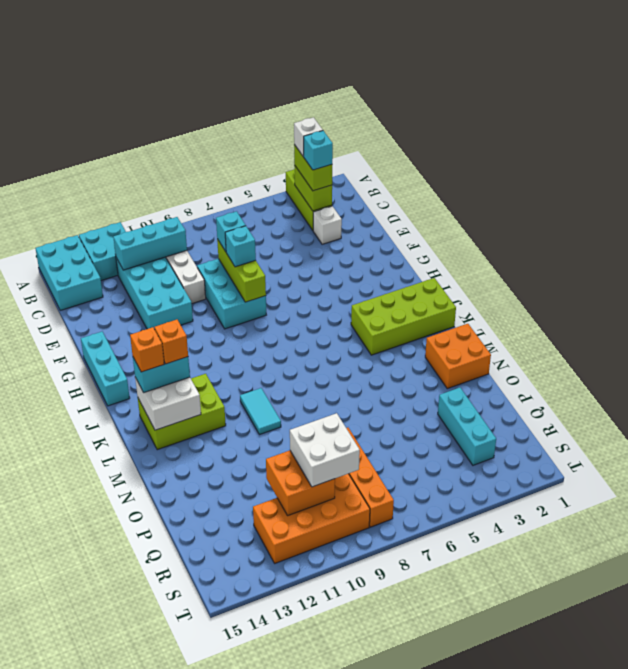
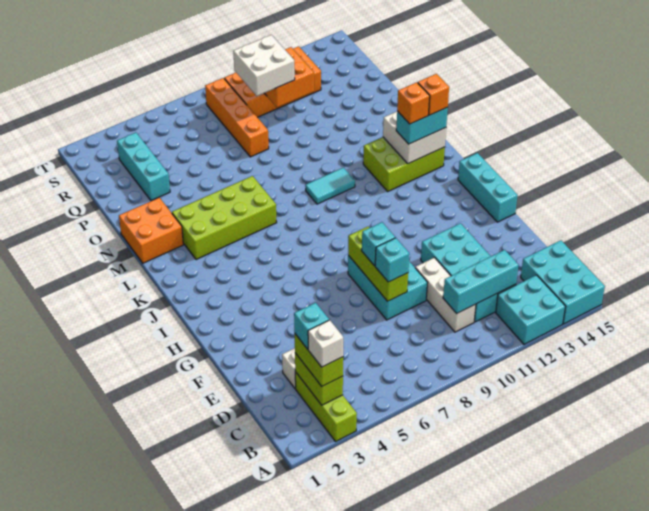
lime 2x4 brick [351,278,456,355] -> lime 2x4 brick moved to [172,176,277,260]
cyan 1x2 tile [240,388,281,435] -> cyan 1x2 tile turned to [305,168,355,204]

